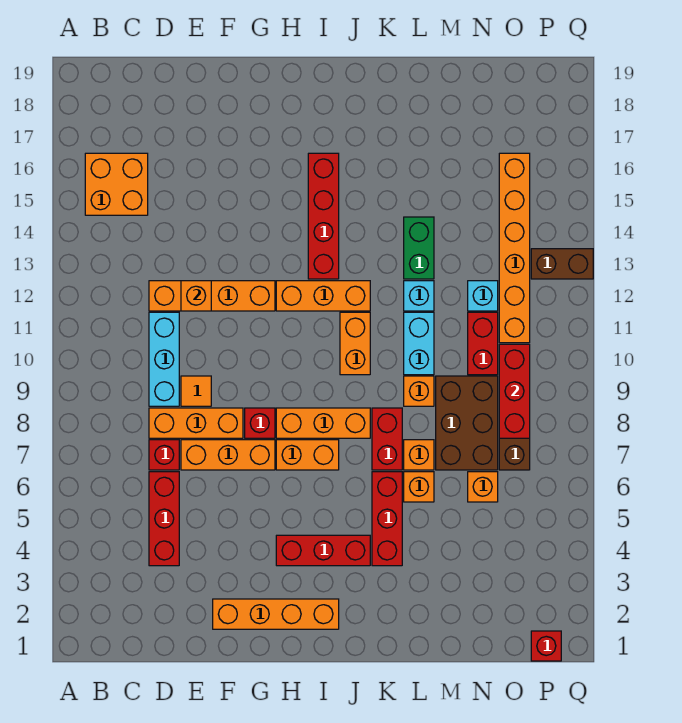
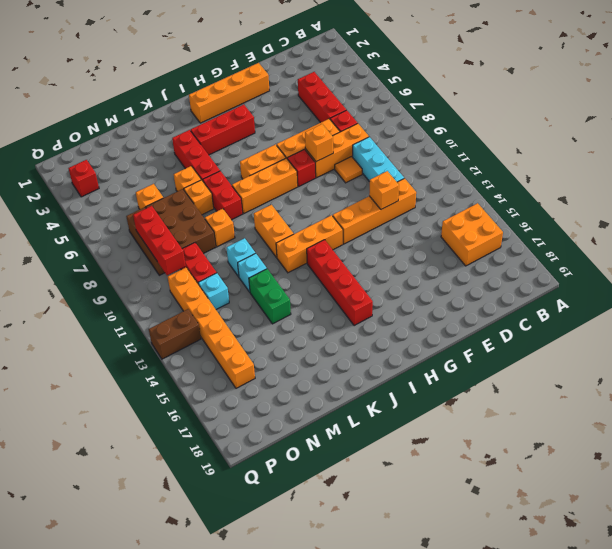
none -> orange 1x1 brick [305,124,333,162]
cyan 1x2 brick [404,312,434,375] -> cyan 1x1 brick [227,238,255,277]
red 1x1 brick [531,631,561,661] -> red 1x1 brick moved to [69,160,99,197]

